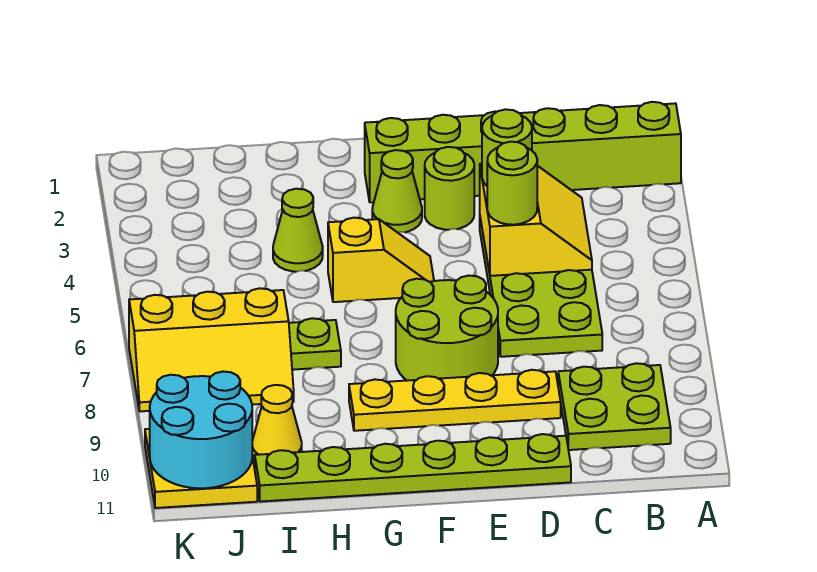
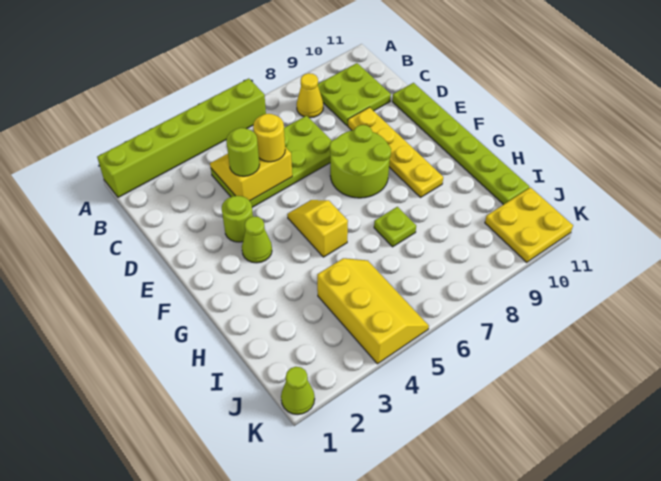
lime 1x6 brick [365,102,681,202] -> lime 1x6 brick turned to [97,79,266,197]
lime 1x1 round brick [487,142,537,225] -> yellow 1x1 round brick [253,114,285,162]
lime 1x1 cone [273,189,323,272] -> lime 1x1 cone moved to [281,367,315,414]
yellow 2x3 slope [129,288,294,411] -> yellow 2x3 slope moved to [317,258,429,364]
yellow 1x1 cone [252,385,302,459] -> yellow 1x1 cone moved to [296,73,323,118]
cyan 2x2 round brick [150,372,252,488] -> none

